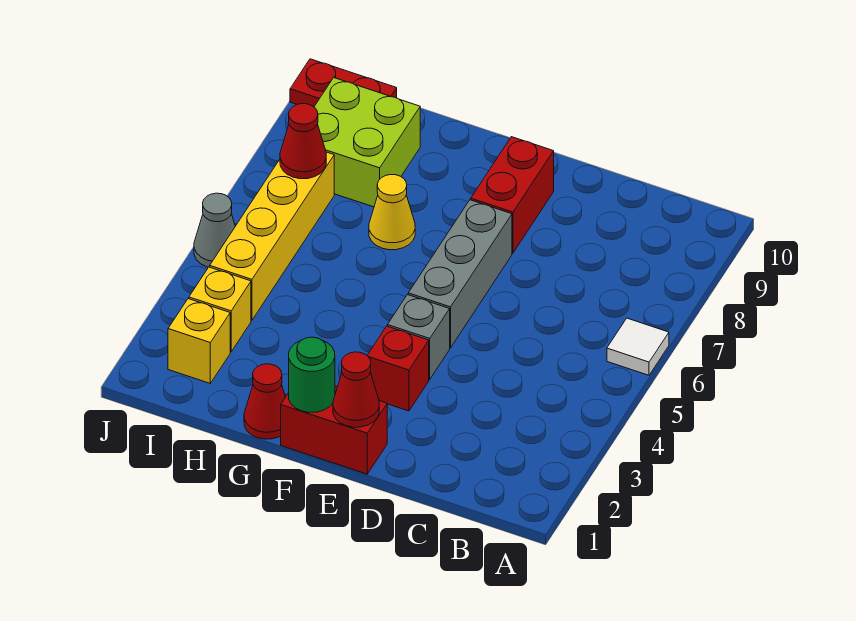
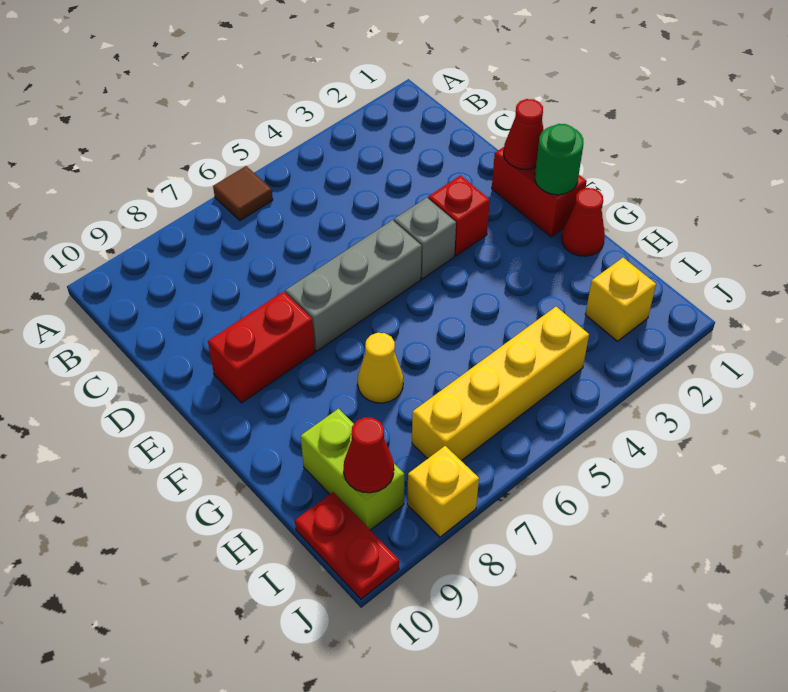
white 1x1 tile [607,318,669,375] -> brown 1x1 tile [213,166,273,220]
lime 2x2 brick [314,78,420,207] -> lime 1x2 brick [301,409,404,530]
yellow 1x1 brick [189,267,251,352] -> yellow 1x1 brick moved to [407,446,479,537]
red 1x1 cone [280,104,326,179] -> red 1x1 cone moved to [344,417,394,493]
grey 1x1 cone [194,193,235,267] -> none

